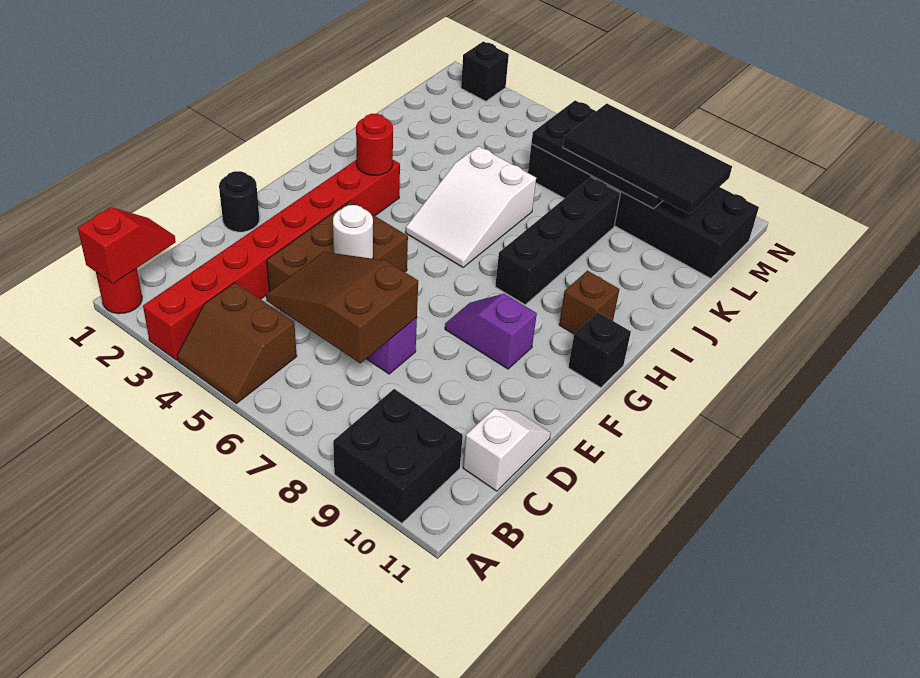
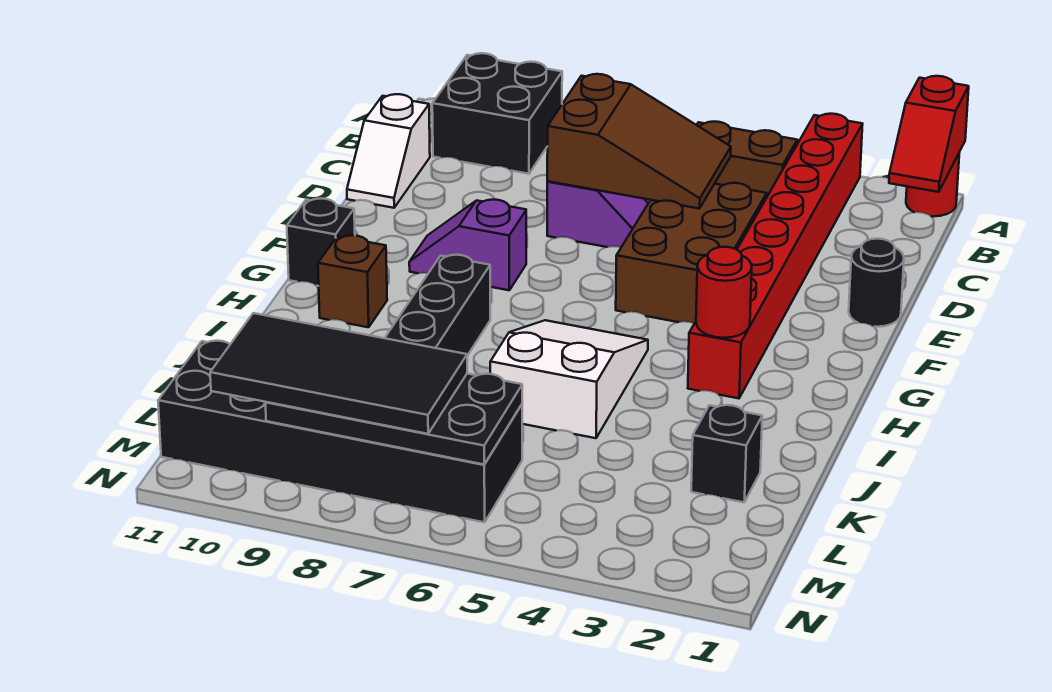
white 1x1 round brick [333,205,373,259] -> none
purple 1x2 slope [445,294,537,369] -> purple 1x2 slope turned to [409,200,526,290]
black 1x1 brick [461,41,509,101] -> black 1x1 brick moved to [691,405,762,502]

